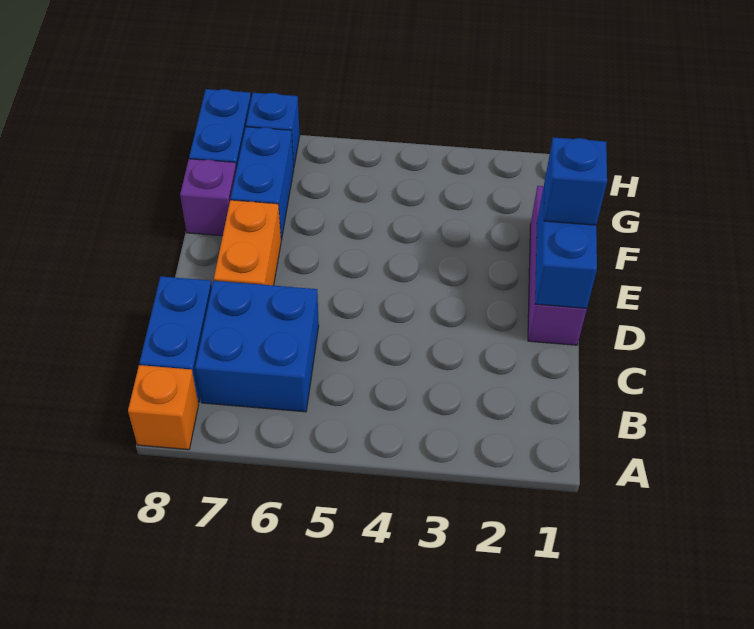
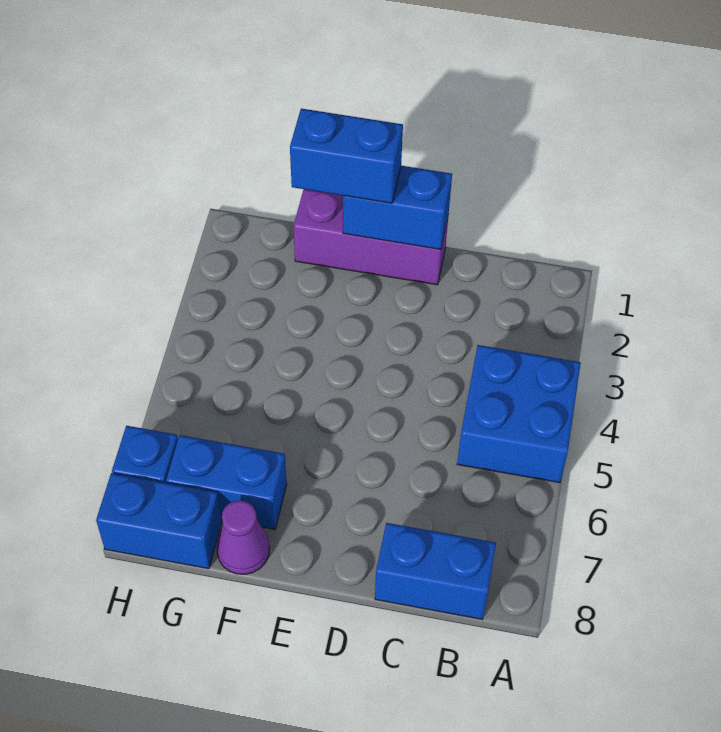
orange 1x1 brick [128,365,199,450] -> none
blue 2x2 brick [195,281,319,412] -> blue 2x2 brick moved to [457,345,581,483]
orange 1x2 brick [214,200,281,286] -> none
blue 1x1 brick [544,137,607,225] -> blue 1x2 brick [290,109,403,203]
purple 1x1 brick [180,159,236,236] -> purple 1x1 cone [217,500,270,574]

